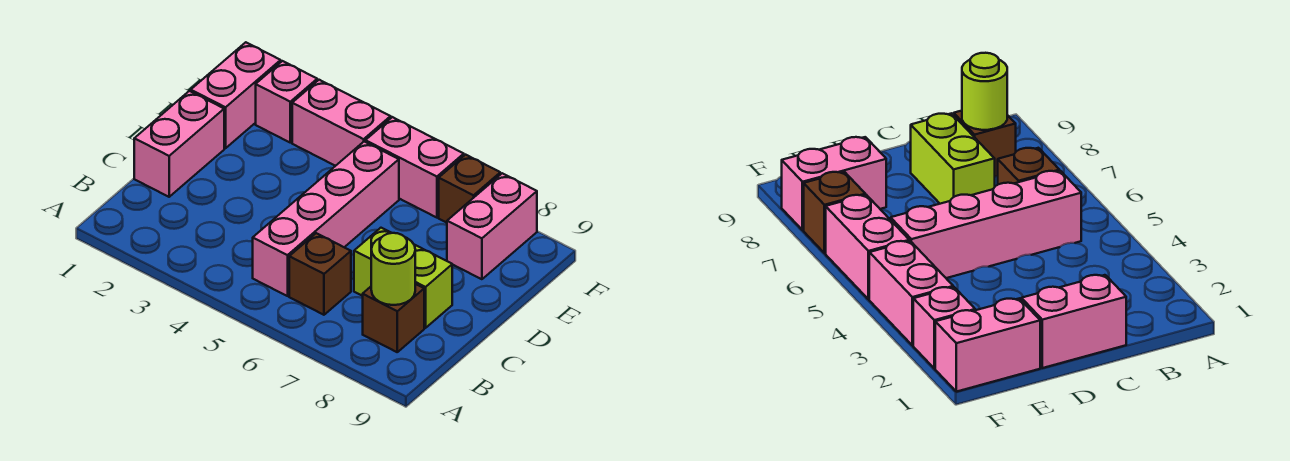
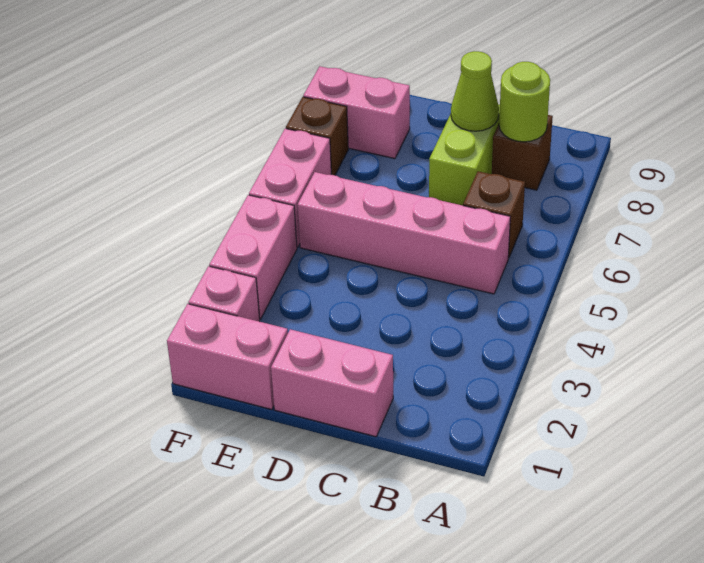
none -> lime 1x1 cone [451,51,499,131]

